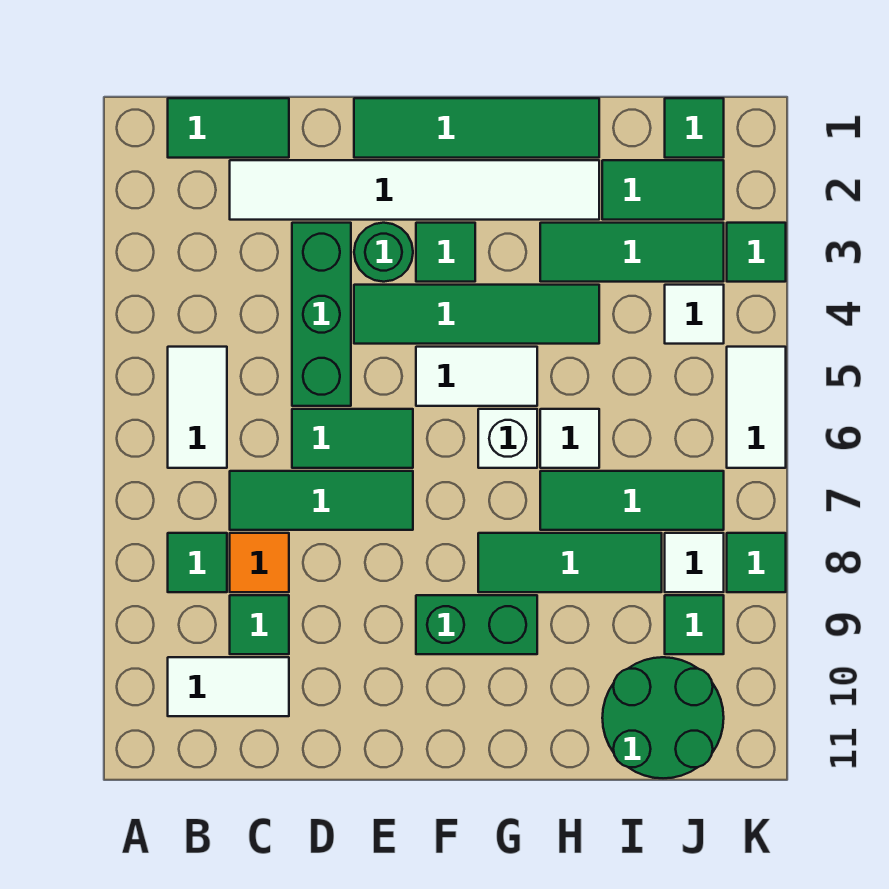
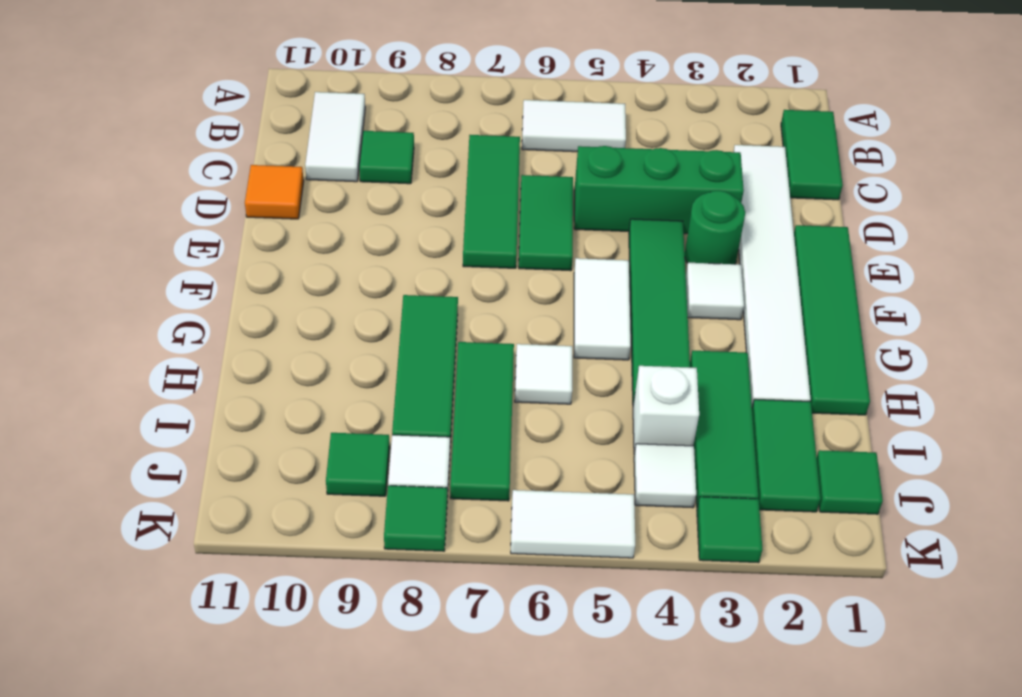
green 1x1 tile [168,533,227,592] -> none
orange 1x1 tile [230,533,289,592] -> orange 1x1 tile moved to [245,165,304,219]
green 1x1 tile [416,223,475,282] -> white 1x1 tile [686,263,744,320]
green 1x2 brick [416,595,537,654] -> none
white 1x1 brick [478,409,537,468] -> white 1x1 brick moved to [633,366,699,454]
green 2x2 round brick [602,657,724,778] -> none

